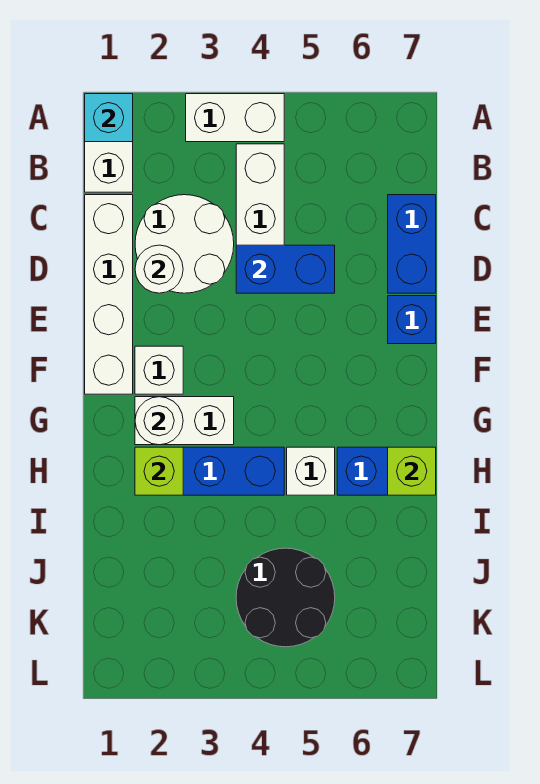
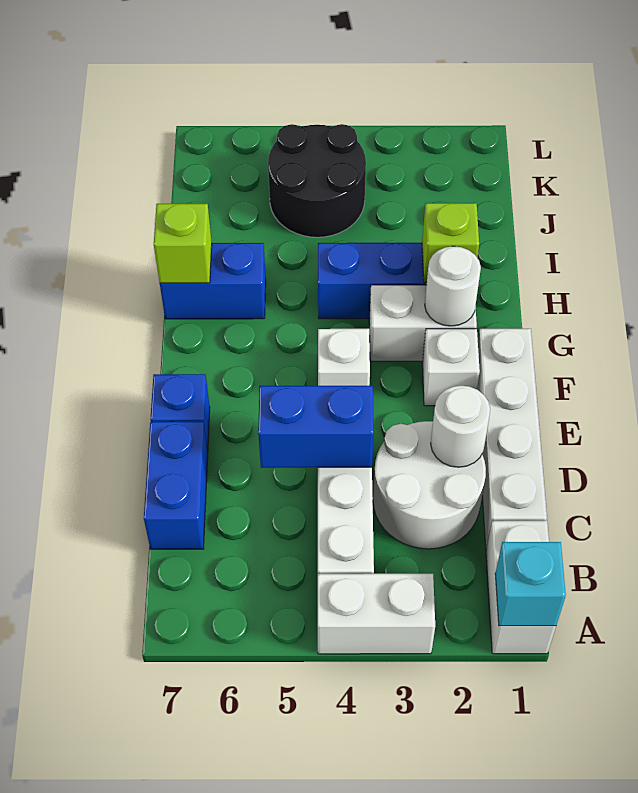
white 1x1 brick [287,447,335,495] -> white 1x1 brick moved to [318,329,370,386]

